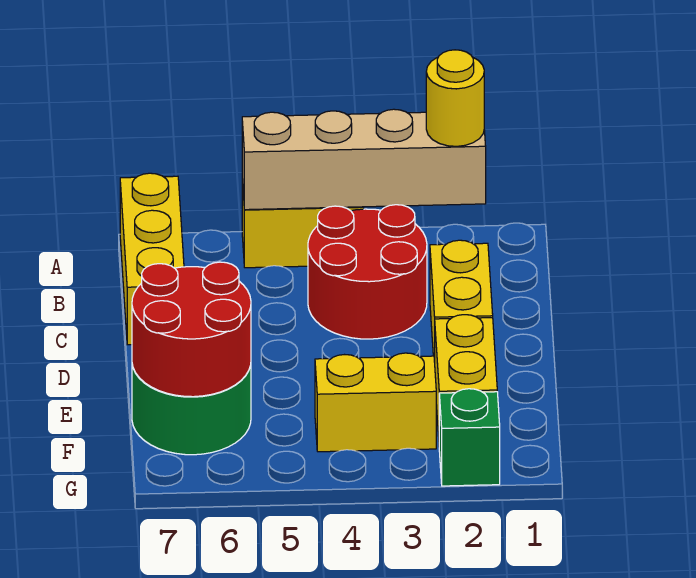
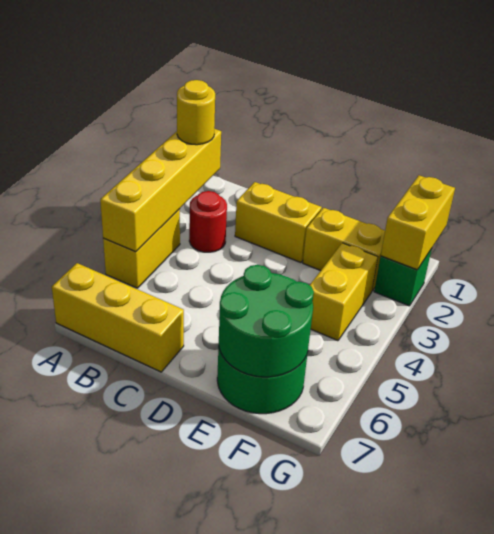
tan 1x4 brick [242,109,486,210] -> yellow 1x4 brick [100,129,221,252]
red 2x2 round brick [308,205,427,339] -> red 1x1 round brick [189,191,227,252]
red 2x2 round brick [132,262,251,397] -> green 2x2 round brick [219,265,314,377]
none -> yellow 1x2 brick [381,175,455,270]

